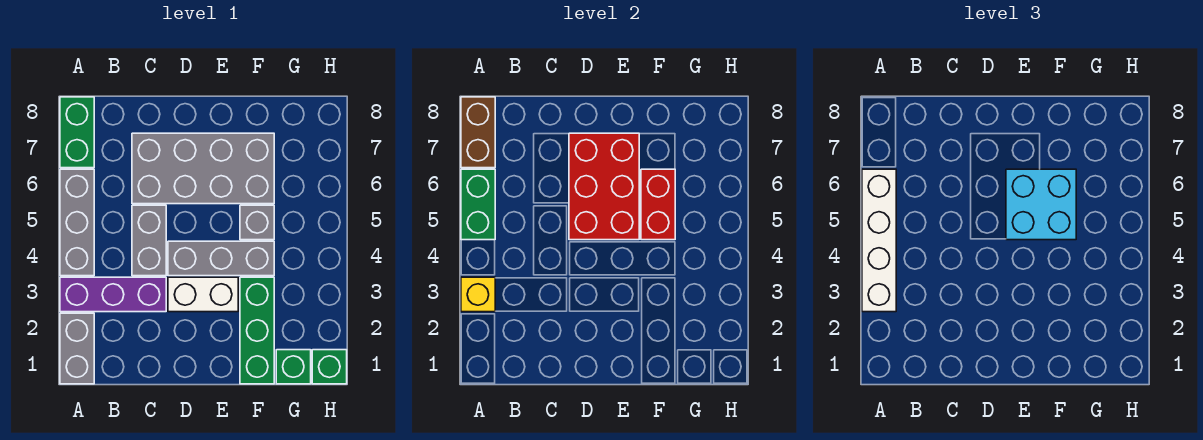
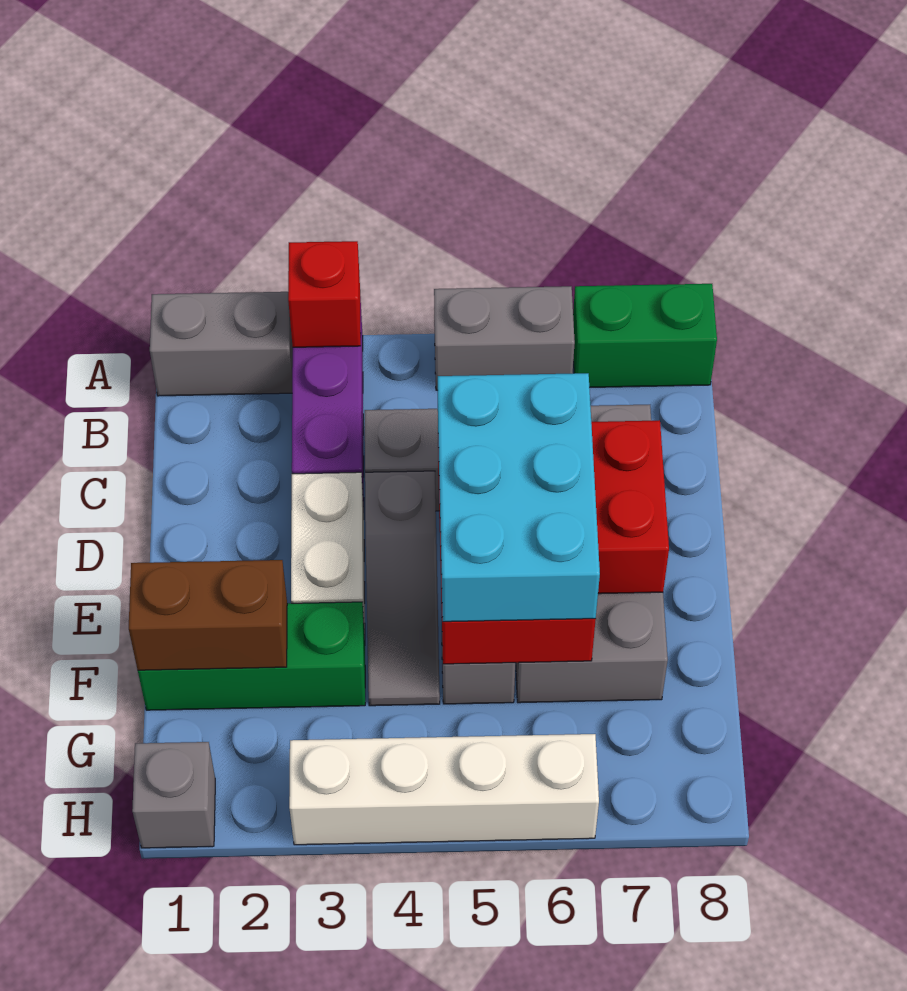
yellow 1x1 brick [461,277,495,312] -> red 1x1 brick [288,241,361,347]
white 1x4 brick [862,169,896,312] -> white 1x4 brick moved to [289,734,599,845]
grey 1x3 brick [60,169,94,276] -> grey 1x2 brick [434,286,575,390]
green 1x2 brick [461,169,495,240] -> none
brown 1x2 brick [461,97,495,168] -> brown 1x2 brick moved to [129,560,287,670]
grey 1x3 brick [168,241,274,276] -> grey 1x3 slope [365,471,440,706]
cyan 2x2 brick [1006,169,1076,240] -> cyan 2x3 brick [438,373,600,622]
green 1x1 brick [276,350,311,384] -> none
green 1x1 brick [312,350,347,384] -> grey 1x1 brick [132,742,215,848]

